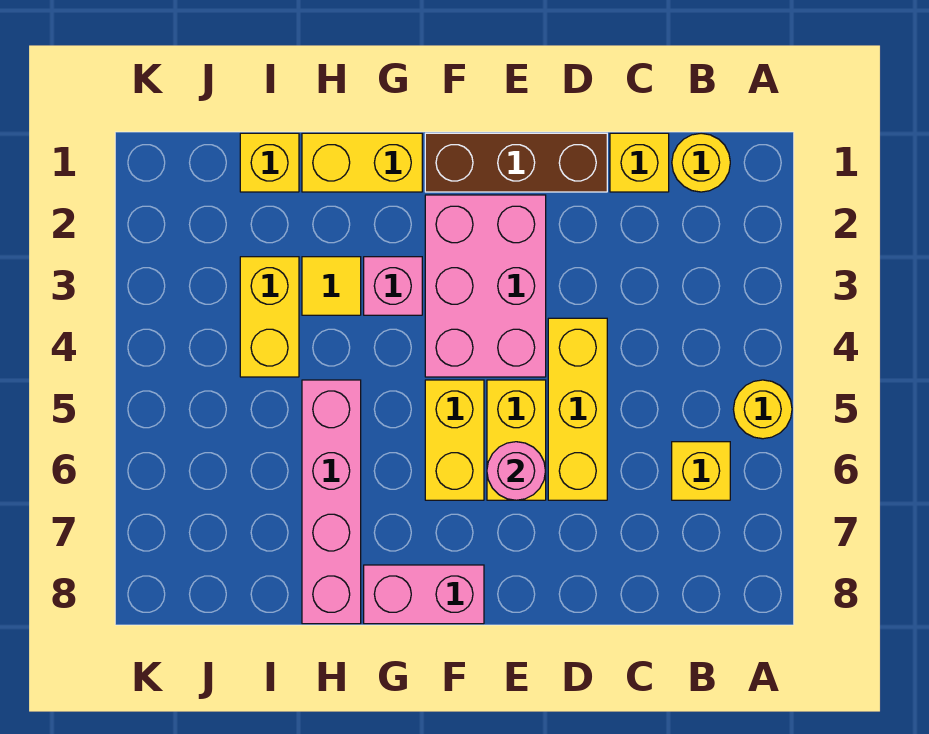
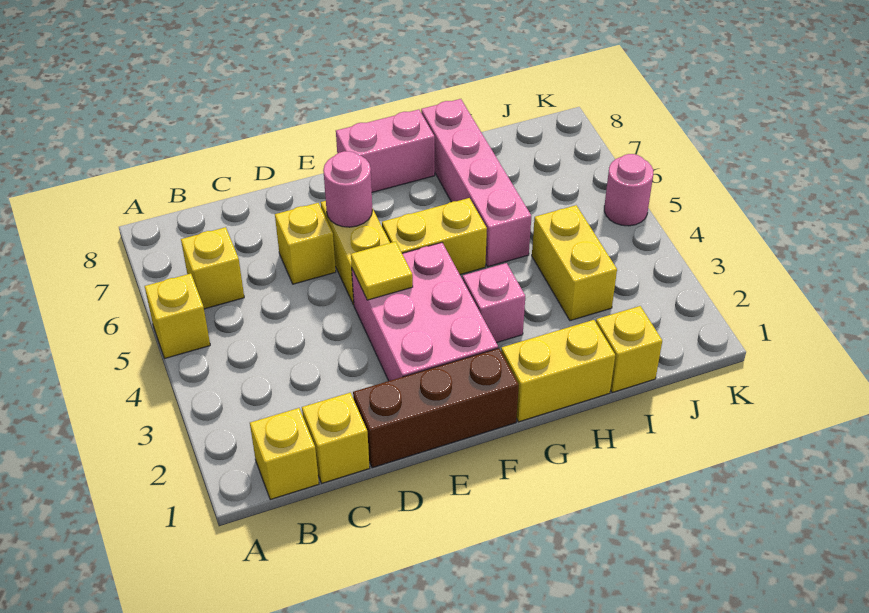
yellow 1x1 round brick [733,380,792,439] -> yellow 1x1 brick [145,274,210,358]
yellow 1x1 round brick [672,133,730,192] -> yellow 1x1 brick [250,408,319,500]
yellow 1x3 brick [548,318,607,500] -> yellow 1x1 brick [275,203,336,284]
yellow 1x2 brick [425,380,484,500] -> yellow 1x2 brick turned to [382,198,487,275]
yellow 1x1 tile [302,257,361,315] -> yellow 1x1 tile moved to [351,241,413,300]
none -> pink 1x1 round brick [604,154,653,226]

